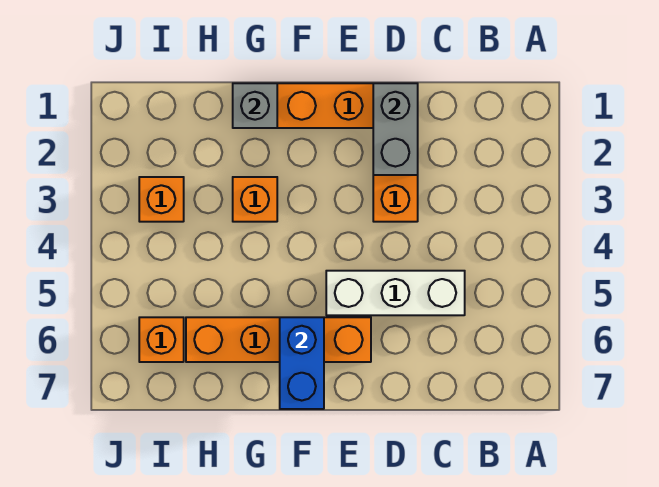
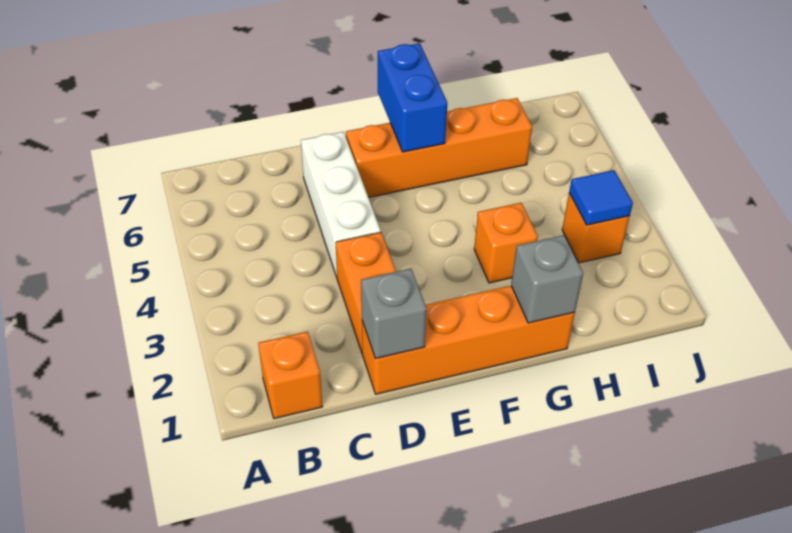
white 1x3 brick [326,271,465,315] -> white 1x3 brick turned to [301,132,381,277]
grey 1x2 brick [373,83,418,175] -> grey 1x1 brick [361,269,427,359]
none -> blue 1x1 tile [569,170,633,225]
orange 1x1 brick [139,317,184,362] -> orange 1x1 brick moved to [258,331,322,419]

